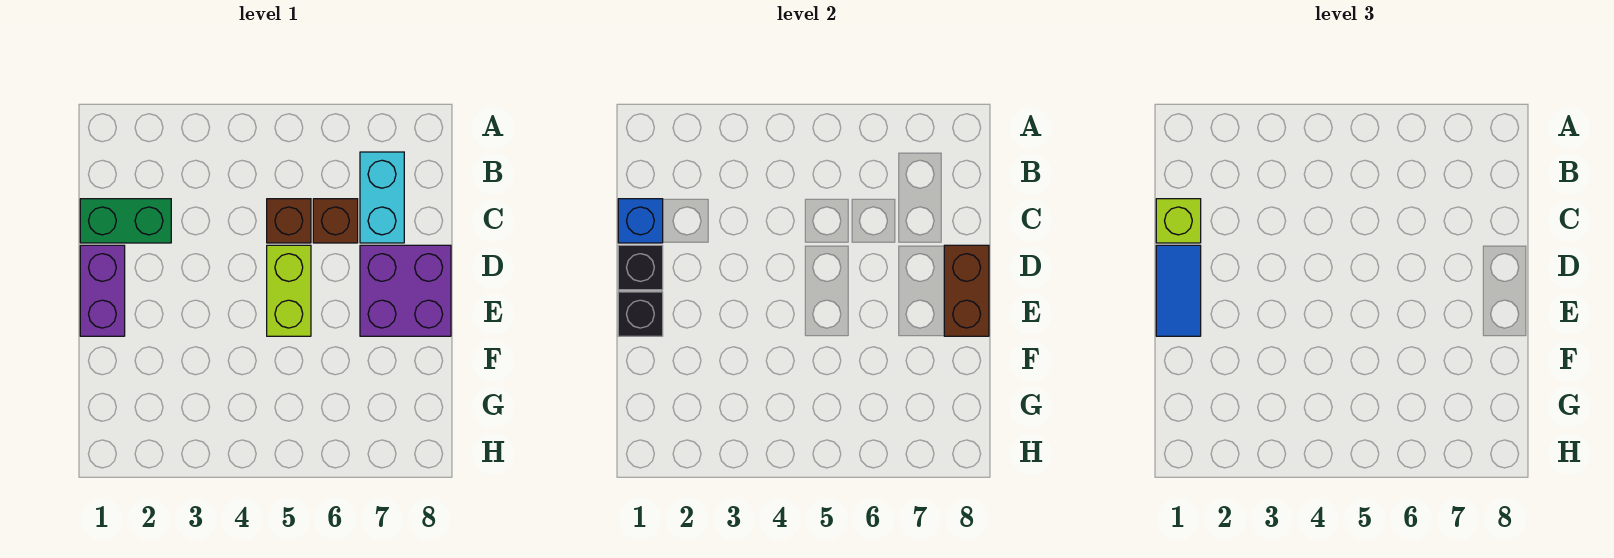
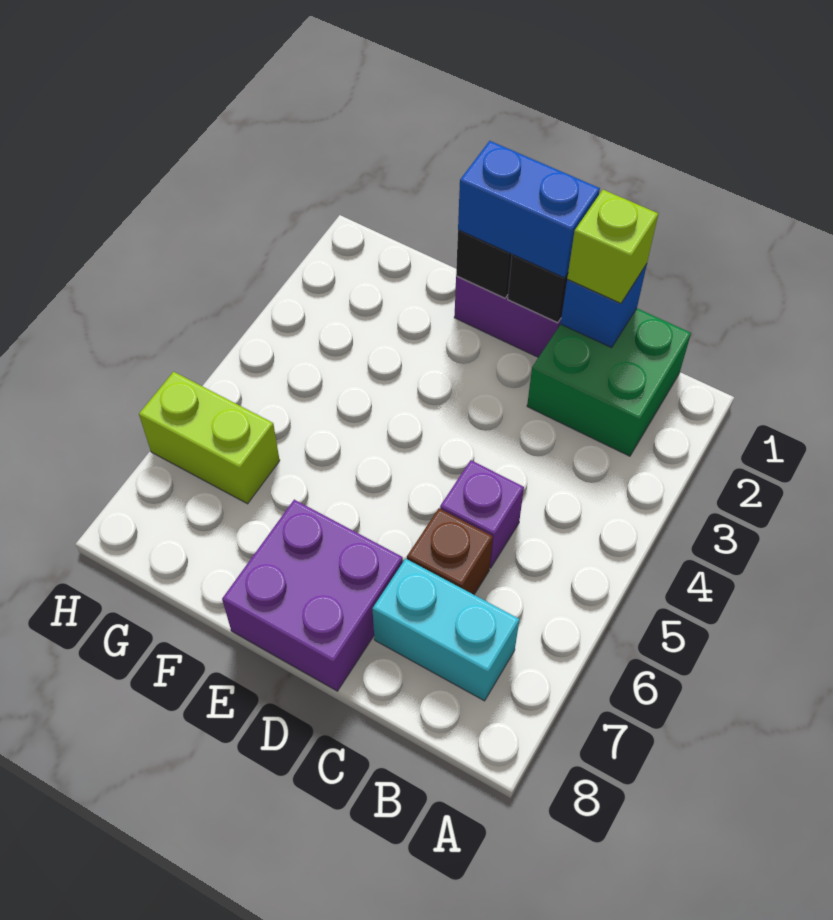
green 1x2 brick [80,199,171,243] -> green 2x2 brick [527,309,691,456]
brown 1x1 brick [267,199,311,243] -> purple 1x1 brick [440,460,524,568]
blue 1x2 tile [1156,245,1201,336] -> blue 1x2 brick [458,141,600,278]
lime 1x2 brick [267,245,311,336] -> lime 1x2 brick moved to [139,372,280,504]
brown 1x2 brick [944,245,989,336] -> none

